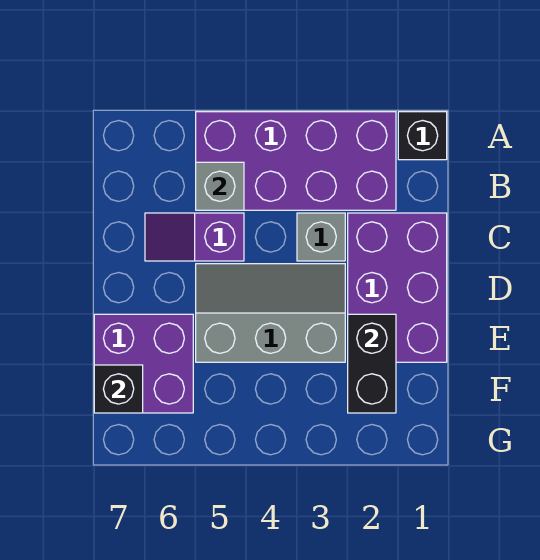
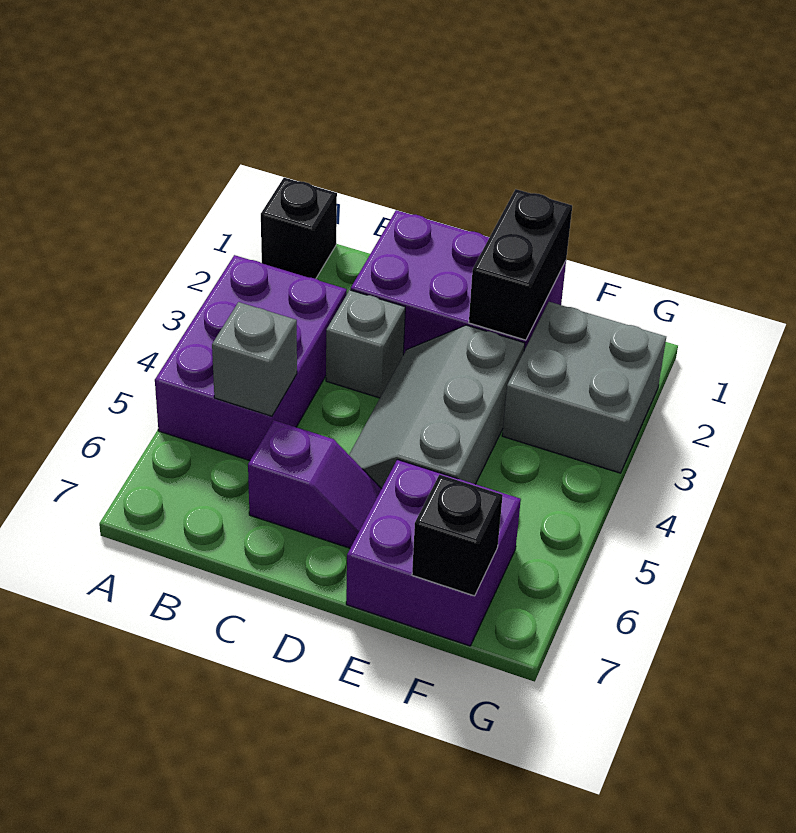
purple 2x4 brick [196,112,396,210] -> purple 2x3 brick [155,255,347,461]
purple 1x2 slope [145,213,244,261] -> purple 1x2 slope turned to [248,420,381,548]
black 1x2 brick [348,314,396,413] -> black 1x2 brick turned to [469,189,572,340]
none -> grey 2x2 brick [502,302,666,473]

